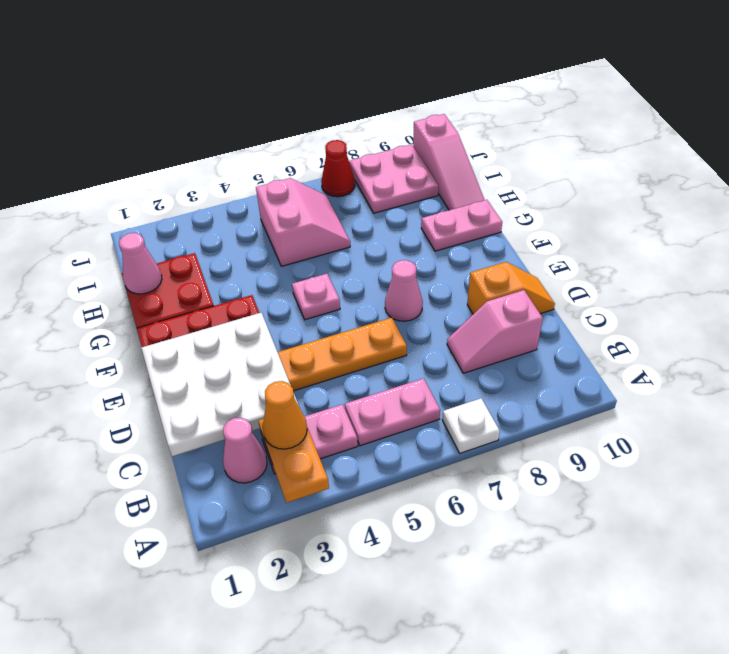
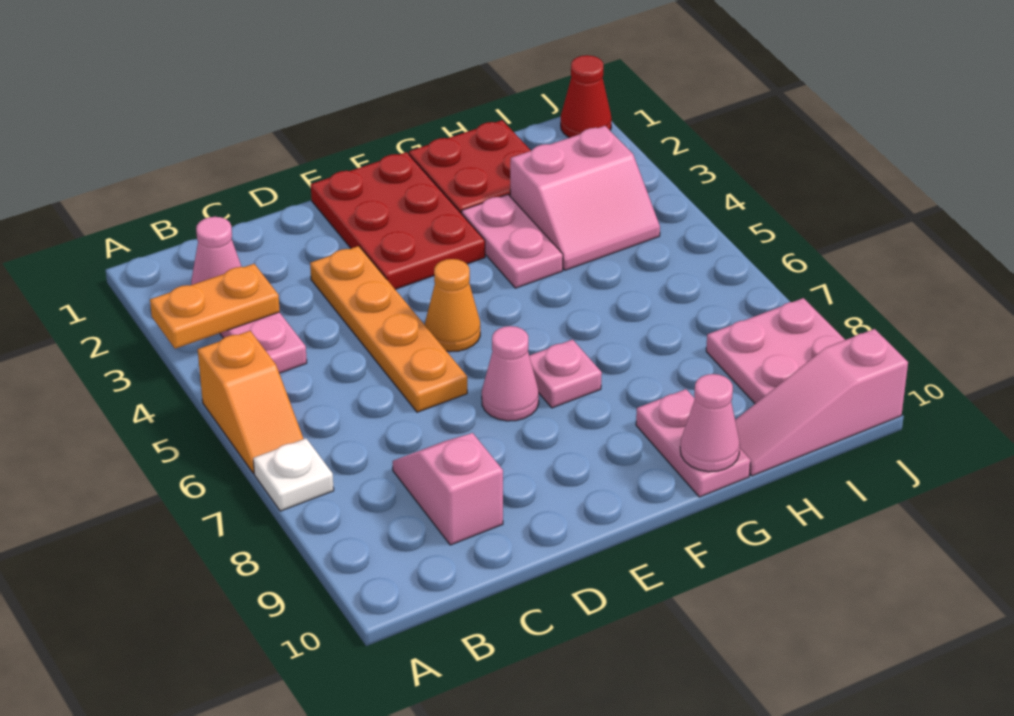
orange 1x1 cone [262,381,307,449] -> orange 1x1 cone moved to [425,259,480,352]
pink 1x2 plate [345,378,440,446] -> pink 1x2 plate moved to [462,194,563,288]
white 3x3 plate [141,313,299,456] -> none
orange 1x2 slope [467,262,555,314] -> orange 1x2 slope moved to [198,331,303,473]
pink 1x1 plate [292,274,340,320] -> pink 1x1 plate moved to [529,340,602,408]
pink 1x1 cone [119,233,162,294] -> pink 1x1 cone moved to [680,374,740,472]
pink 2x2 slope [256,178,350,266] -> pink 2x2 slope moved to [510,126,660,270]
red 1x1 cone [321,140,355,197] -> red 1x1 cone moved to [561,55,612,138]

